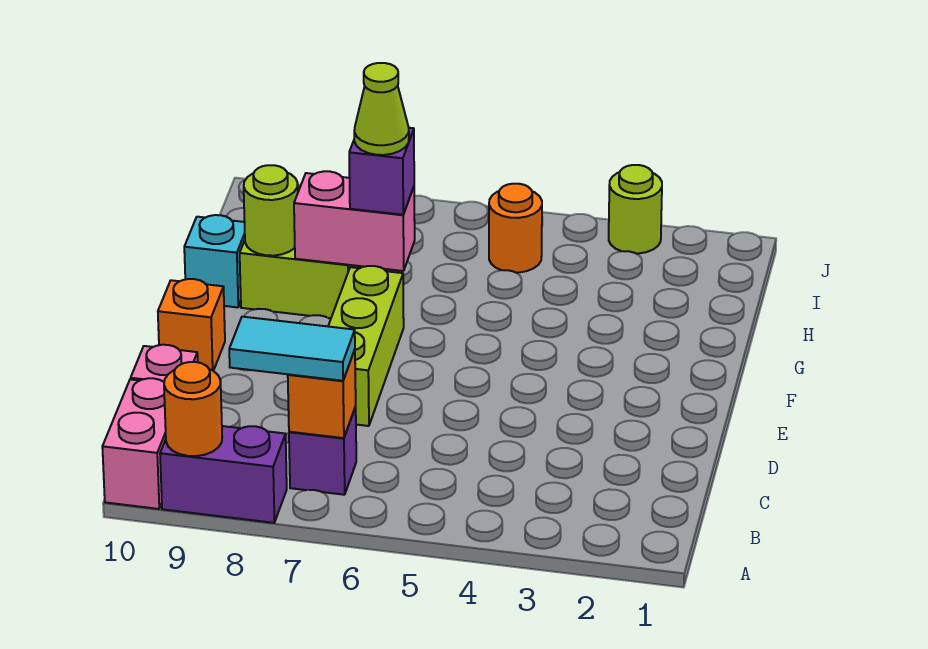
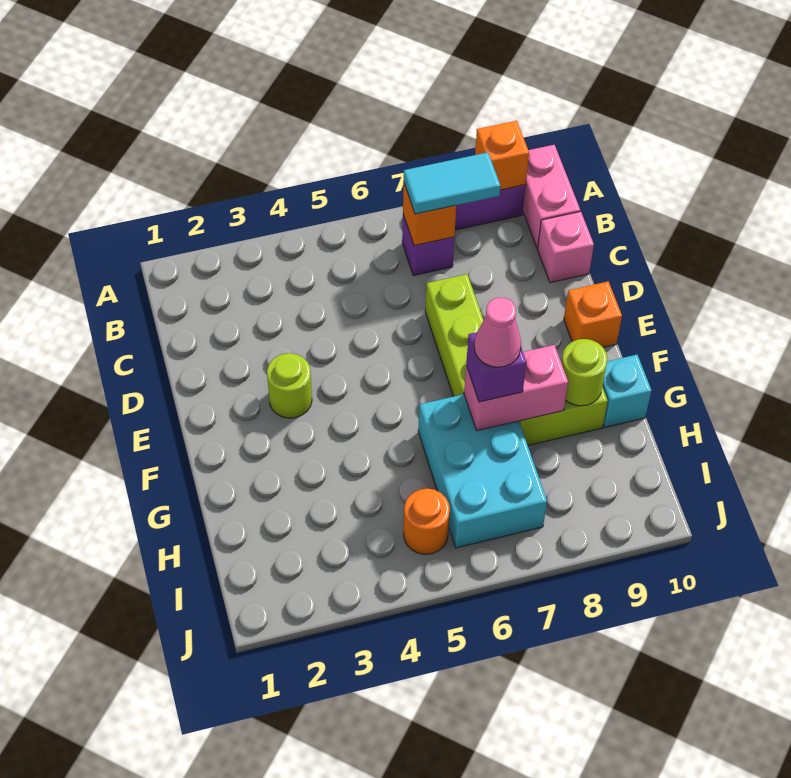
orange 1x1 round brick [164,362,222,456] -> orange 1x1 brick [475,121,529,190]
none -> cyan 2x3 brick [418,394,547,548]
lime 1x1 cone [354,63,409,155] -> pink 1x1 cone [474,298,521,367]
lime 1x1 round brick [609,165,662,254] -> lime 1x1 round brick moved to [267,353,312,418]

